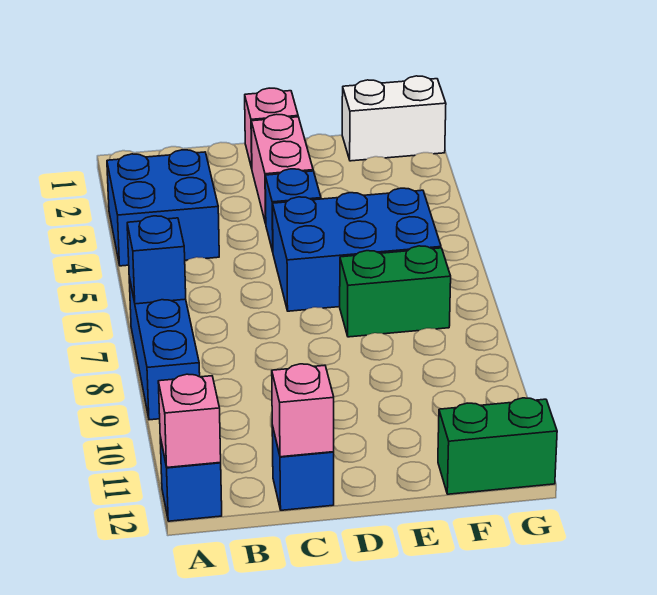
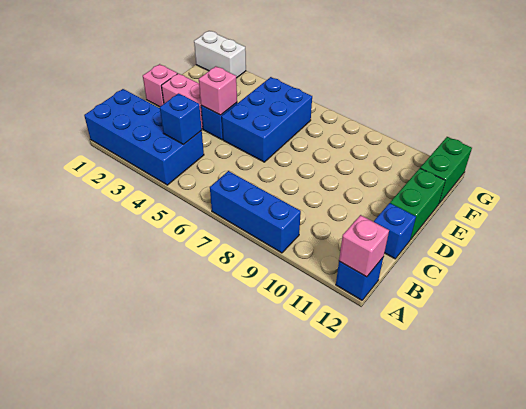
blue 2x2 brick [107,150,219,266] -> blue 2x4 brick [84,89,204,185]
blue 1x1 brick [127,216,186,304] -> blue 1x1 brick moved to [160,93,202,144]
pink 1x1 brick [272,364,334,457] -> pink 1x1 brick moved to [199,66,237,115]
green 1x2 brick [340,246,451,337] -> green 1x2 brick moved to [390,168,445,240]
white 1x2 brick [342,76,446,161] -> white 1x2 brick turned to [194,31,246,78]

